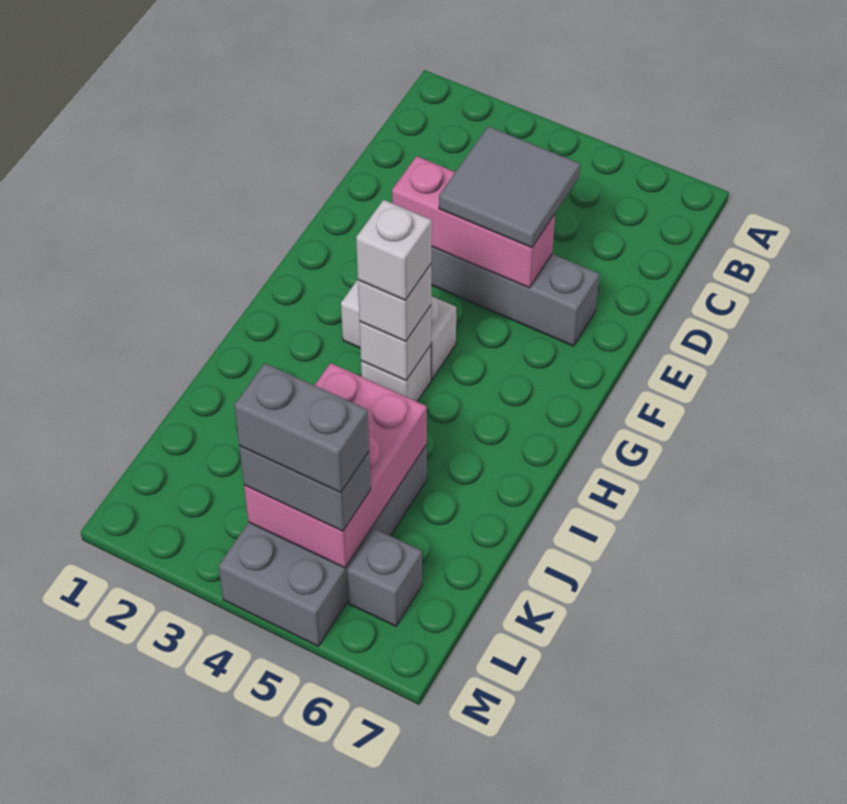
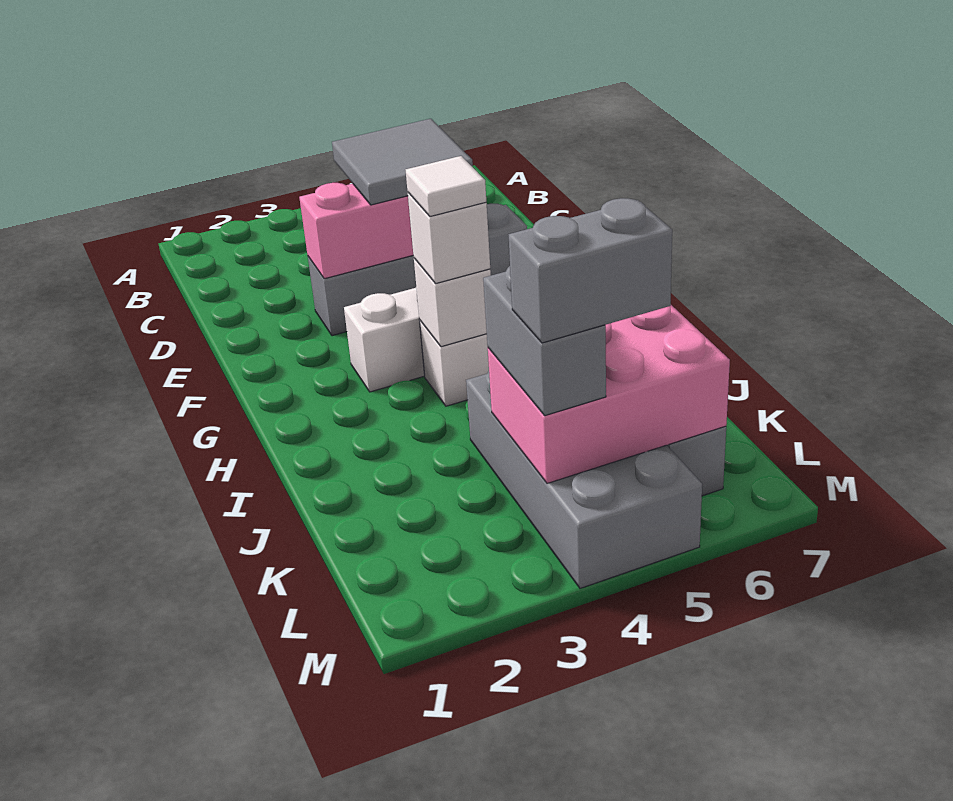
white 1x1 brick [356,200,432,300] -> white 1x1 tile [406,156,486,217]
pink 2x3 brick [244,363,427,568] -> pink 2x3 brick turned to [488,305,730,483]
grey 1x2 brick [239,446,371,531] -> grey 1x2 brick turned to [483,266,606,416]

